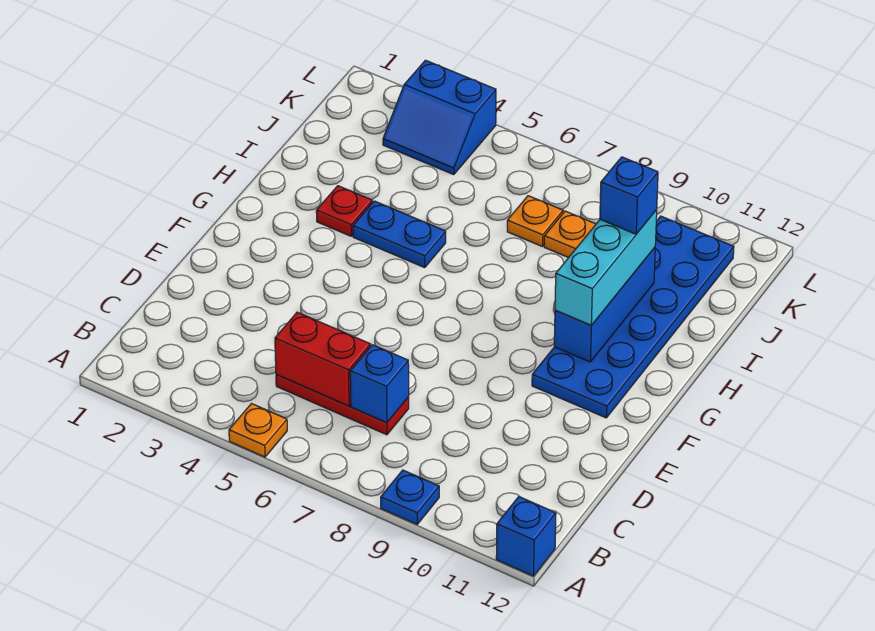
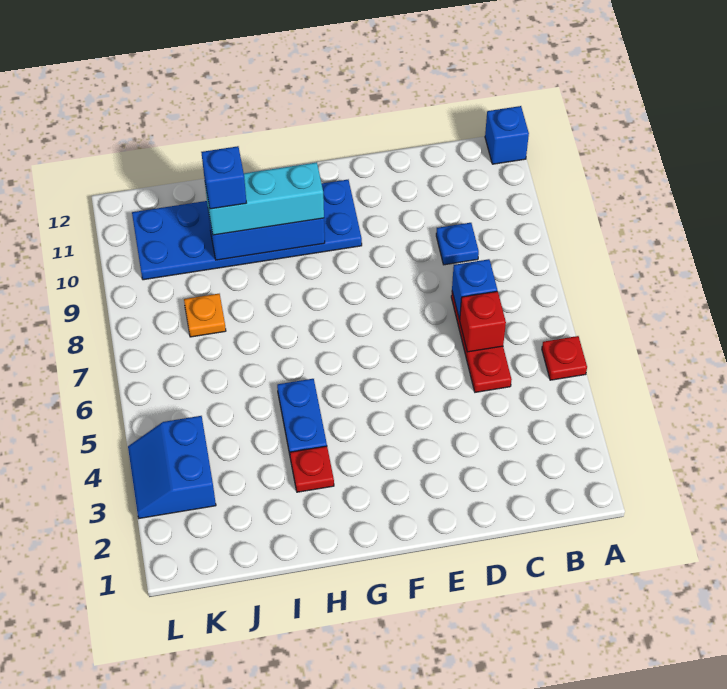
orange 1x1 plate [229,404,287,457] -> red 1x1 plate [542,336,587,380]
blue 1x1 plate [381,470,439,524] -> blue 1x1 plate moved to [436,223,479,265]
red 1x2 brick [275,312,371,406] -> red 1x1 brick [460,291,506,352]
orange 1x1 plate [507,196,563,247] -> none
blue 2x2 slope [383,60,496,175] -> blue 2x2 slope turned to [128,416,216,518]

